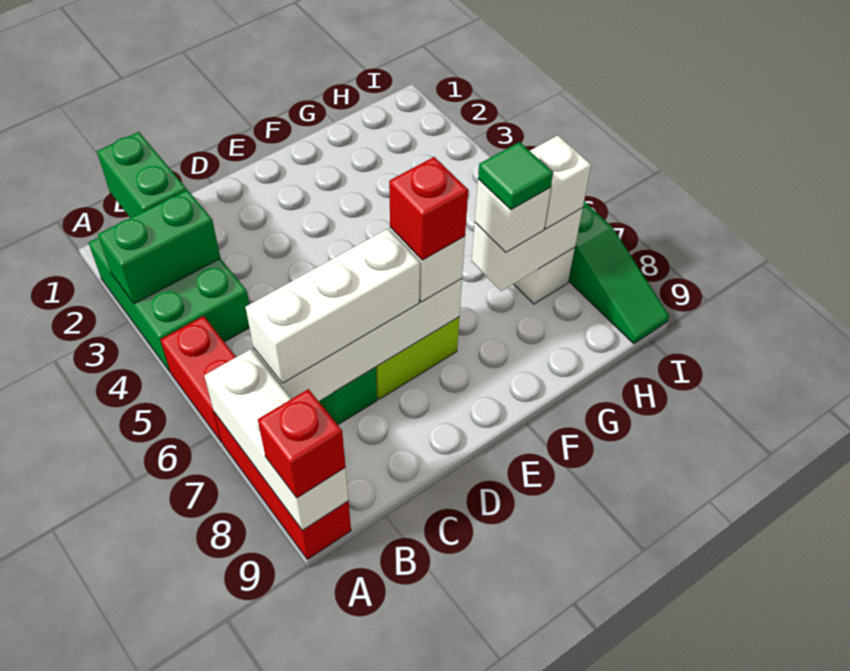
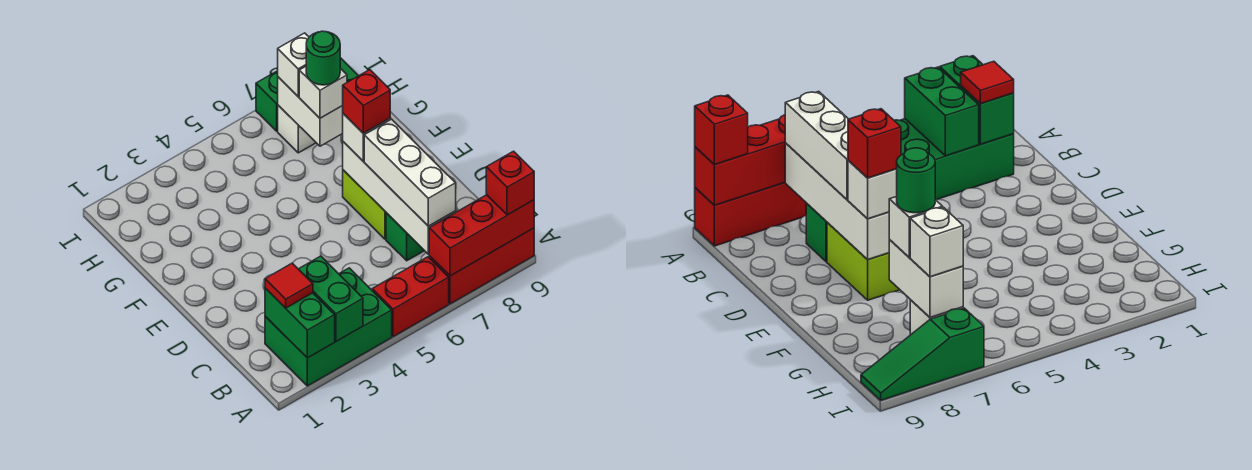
white 1x3 brick [204,349,348,530] -> red 1x3 brick [429,195,534,276]
green 1x2 brick [97,132,187,218] -> green 1x2 brick turned to [265,288,335,358]
none -> red 1x1 tile [265,263,313,308]
green 1x1 tile [478,142,553,210] -> green 1x1 round brick [306,31,340,85]

